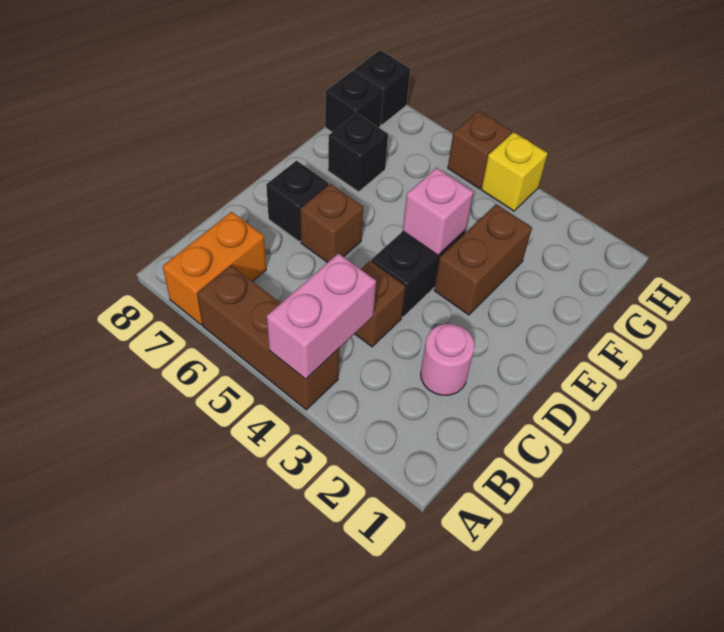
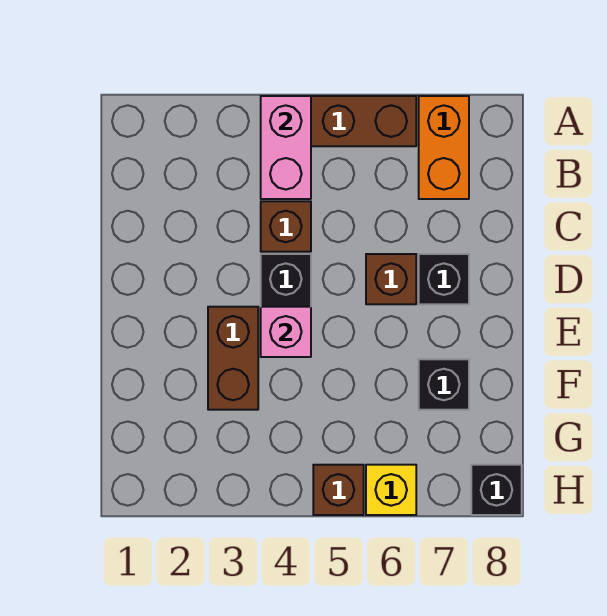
pink 1x1 round brick [421,324,475,395] -> none
black 1x1 brick [325,71,383,132] -> none
yellow 1x1 brick [481,132,548,211] -> yellow 1x1 brick moved to [366,465,416,515]

